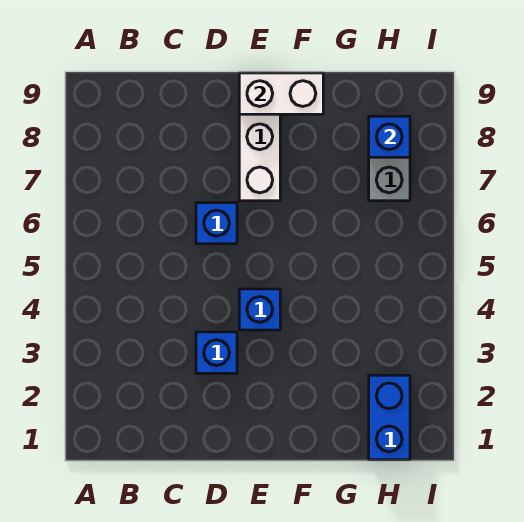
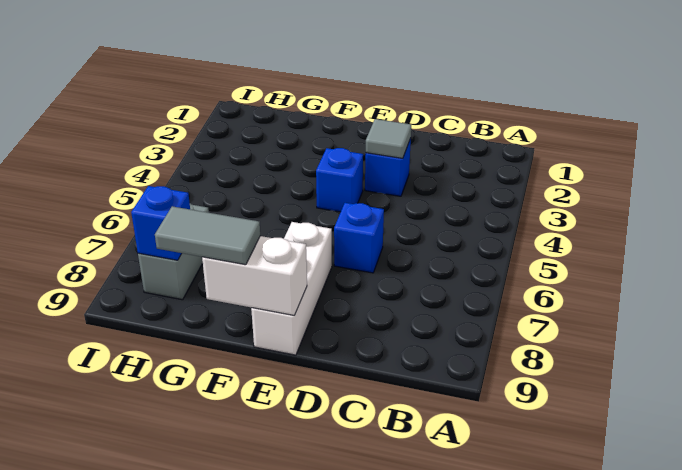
none -> grey 1x1 tile [366,119,411,158]
none -> grey 1x2 tile [155,206,260,265]
blue 1x2 brick [369,375,410,460] -> none

